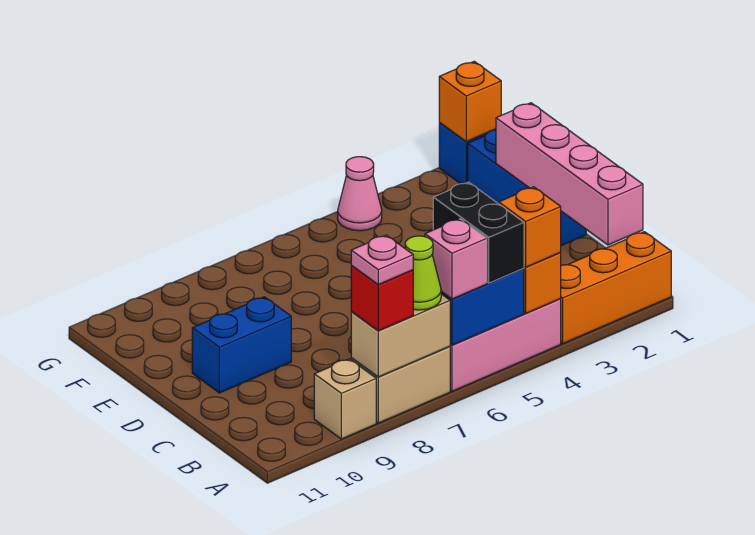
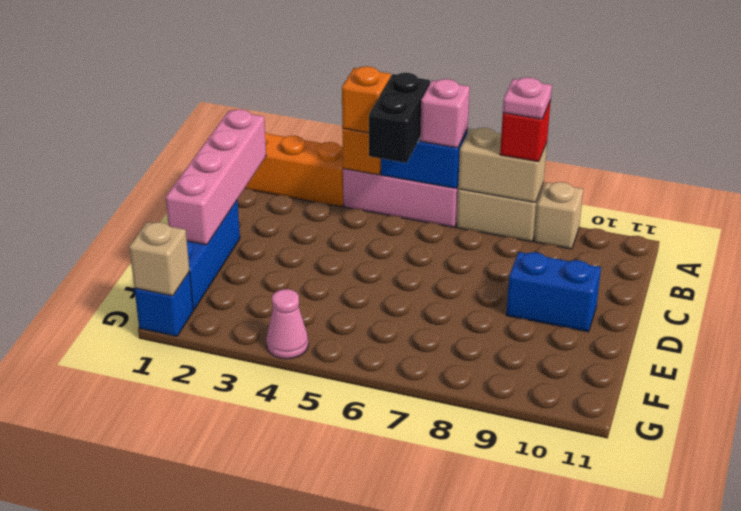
lime 1x1 cone [405,236,441,310] -> none
orange 1x1 brick [439,61,501,142] -> tan 1x1 brick [129,222,190,296]

